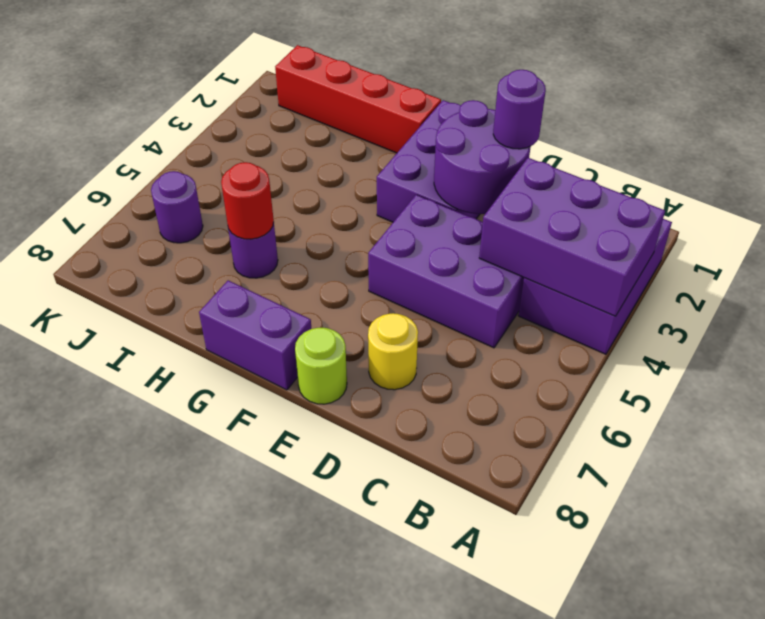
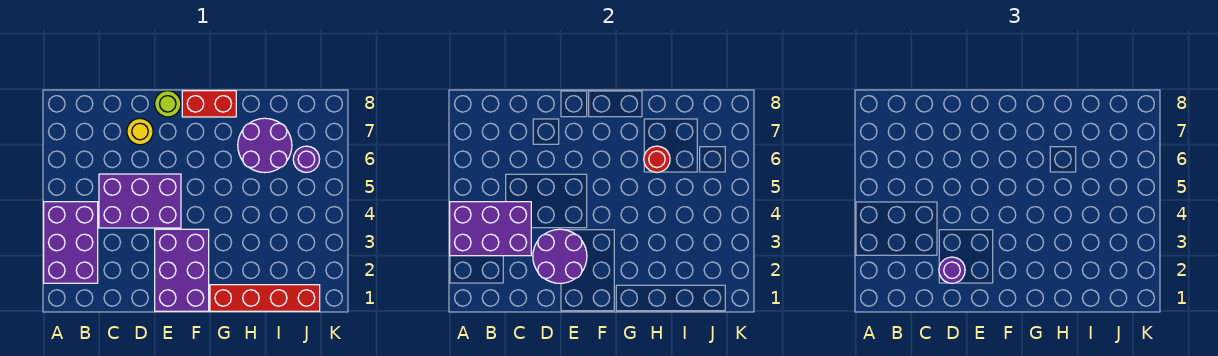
purple 1x2 brick [199,280,311,390] -> red 1x2 brick [182,91,236,117]
purple 1x1 round brick [228,222,278,278] -> purple 2x2 round brick [238,118,292,173]

